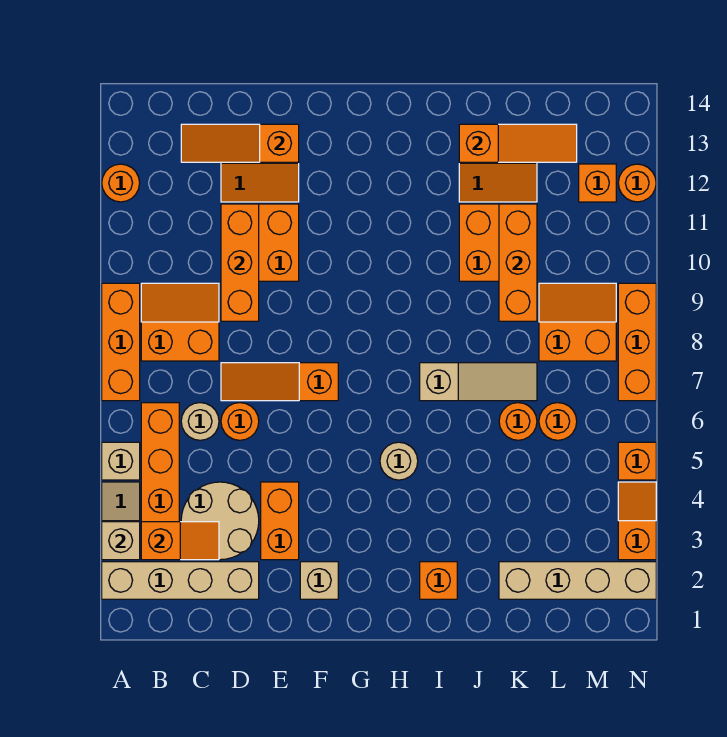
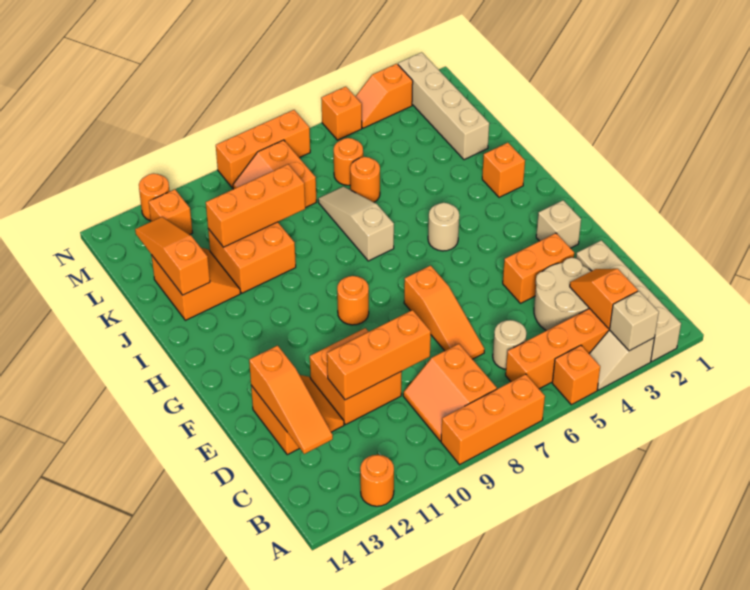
tan 1x1 brick [102,442,140,480] -> orange 1x1 brick [552,345,600,405]
orange 1x1 round brick [221,403,259,440] -> orange 1x1 round brick moved to [337,276,369,325]

